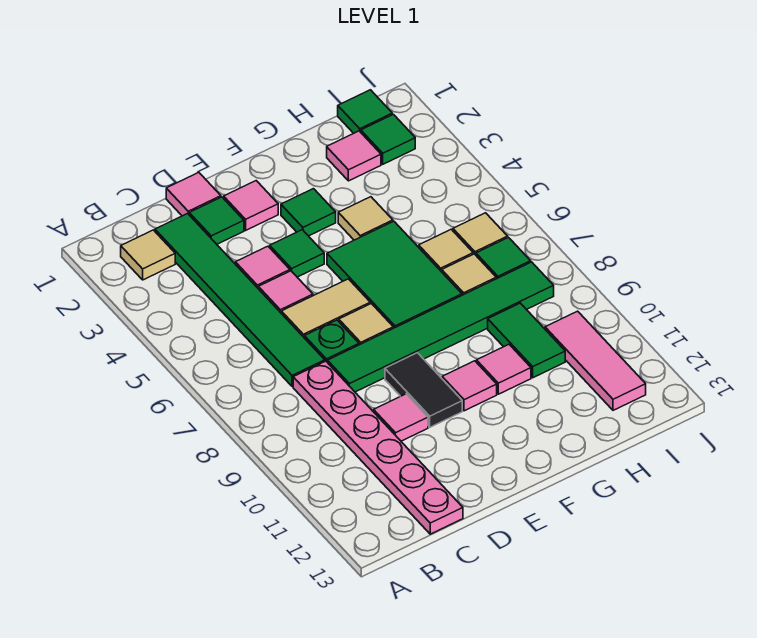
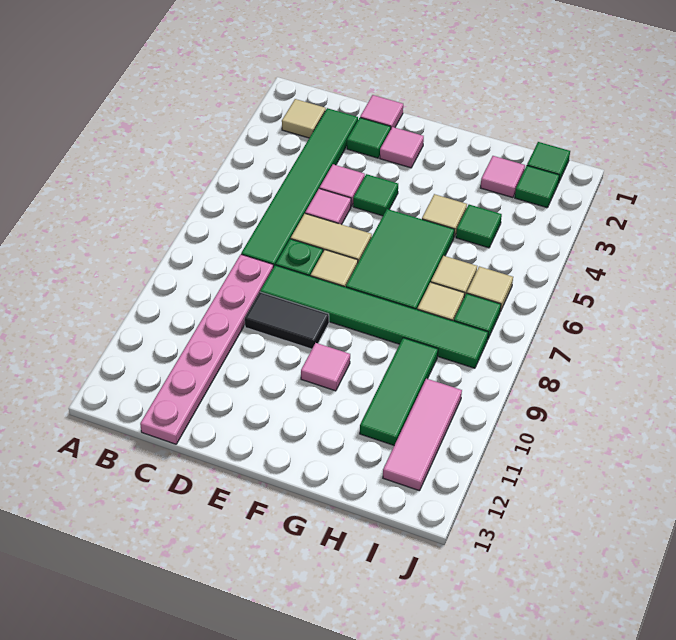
pink 1x1 tile [374,394,428,441] -> none
black 1x2 tile [385,353,462,427] -> black 1x2 tile turned to [245,292,329,349]
green 1x1 tile [281,189,336,236] -> green 1x1 tile moved to [456,205,502,248]
pink 1x1 tile [476,344,531,394] -> none
green 1x2 tile [488,303,565,378] -> green 1x3 tile [360,338,438,445]

